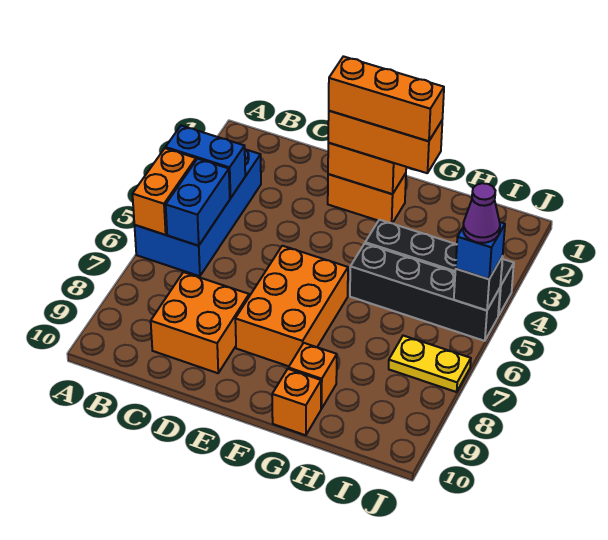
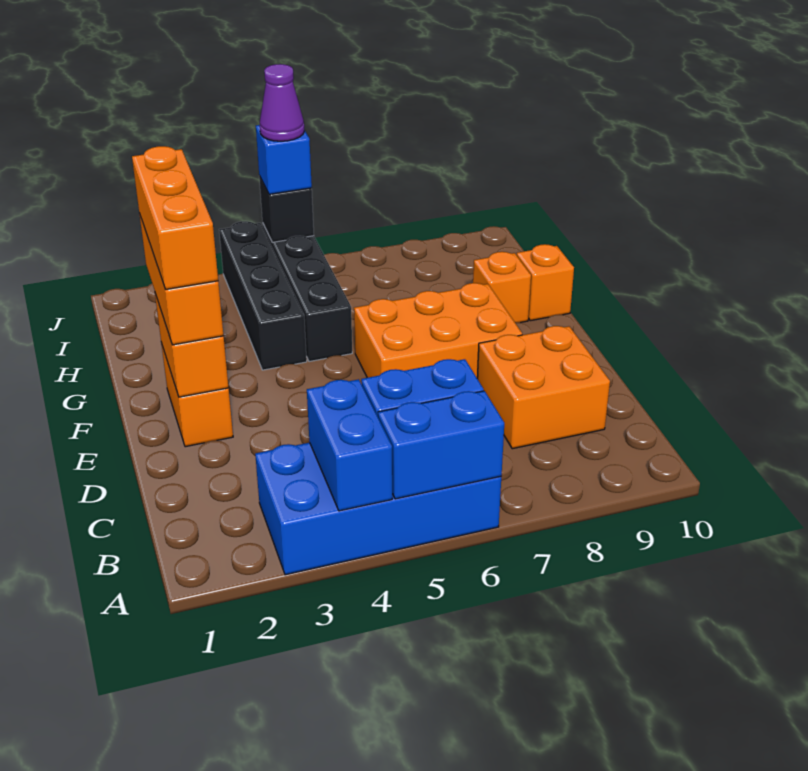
orange 1x2 brick [132,148,196,235] -> blue 1x2 brick [378,391,504,499]
yellow 1x2 plate [389,336,471,392] -> none

